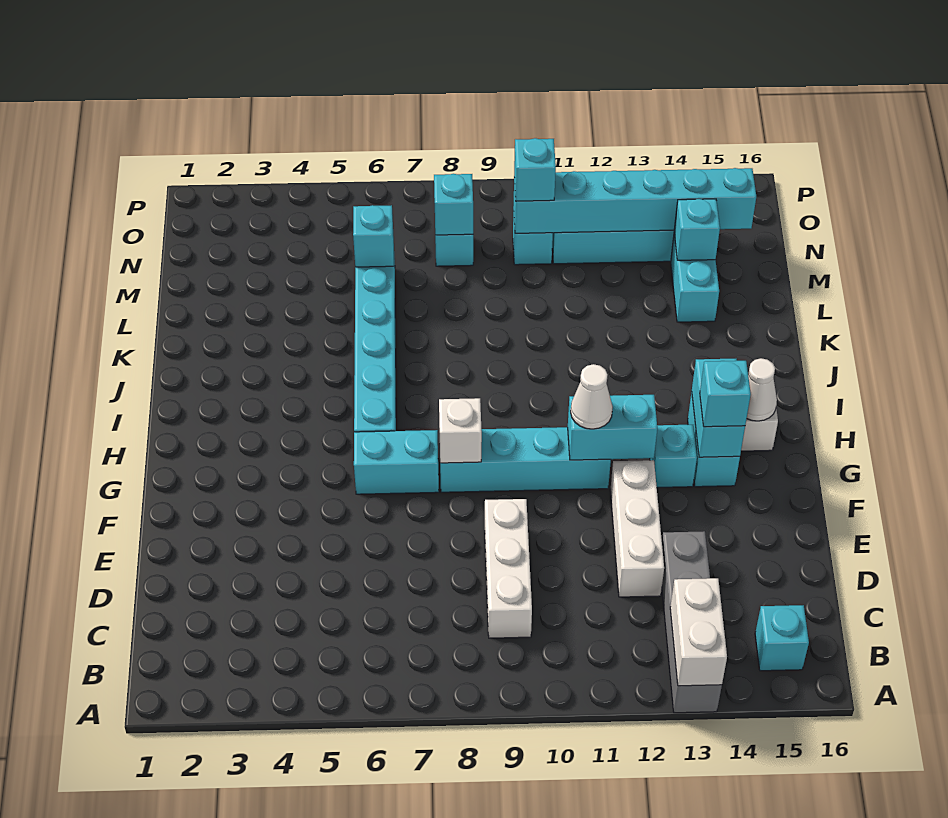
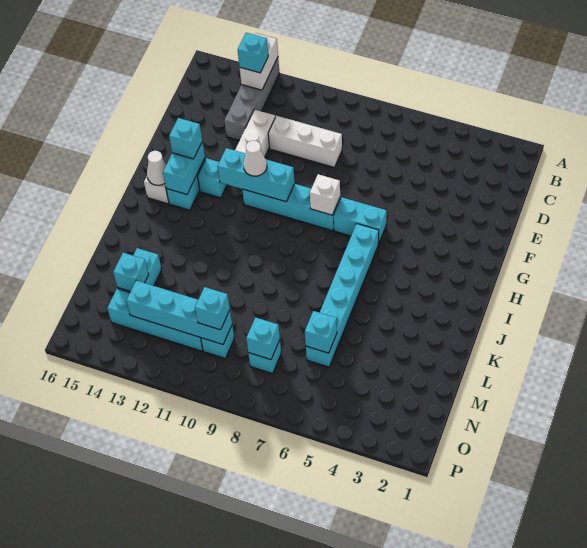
cyan 1x1 brick [755,605,809,671] -> cyan 1x1 brick moved to [238,33,268,73]
white 1x3 brick [485,499,532,638] -> white 1x3 brick turned to [268,116,342,167]
cyan 1x2 brick [568,395,657,460] -> cyan 1x3 brick [217,148,295,202]
cyan 1x6 brick [514,168,756,233] -> cyan 1x4 brick [126,281,232,344]

